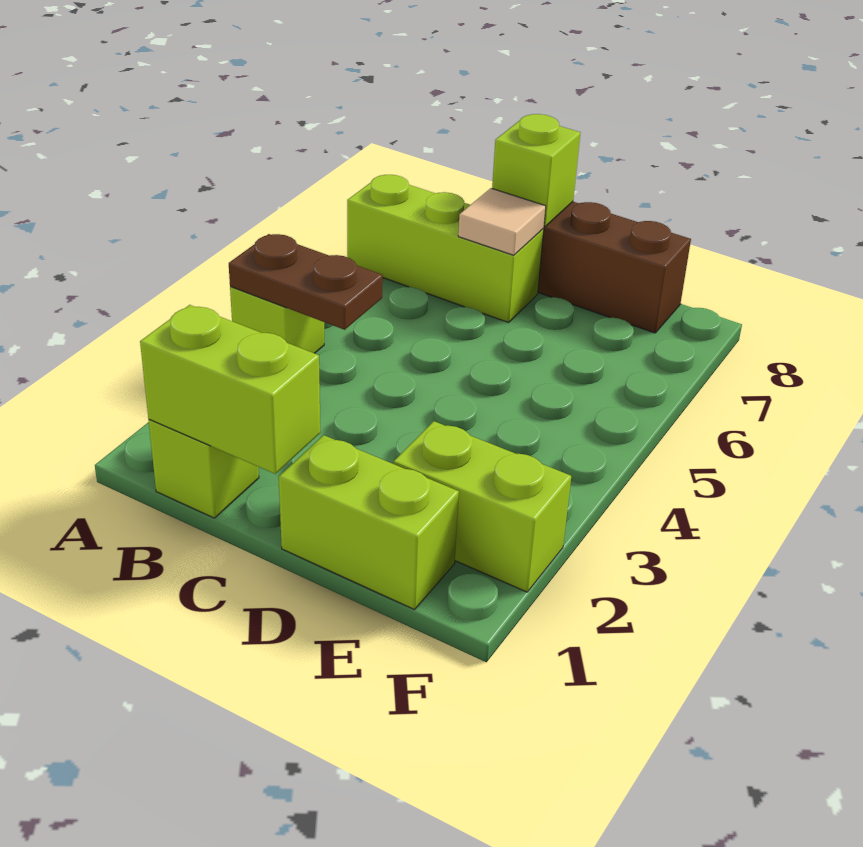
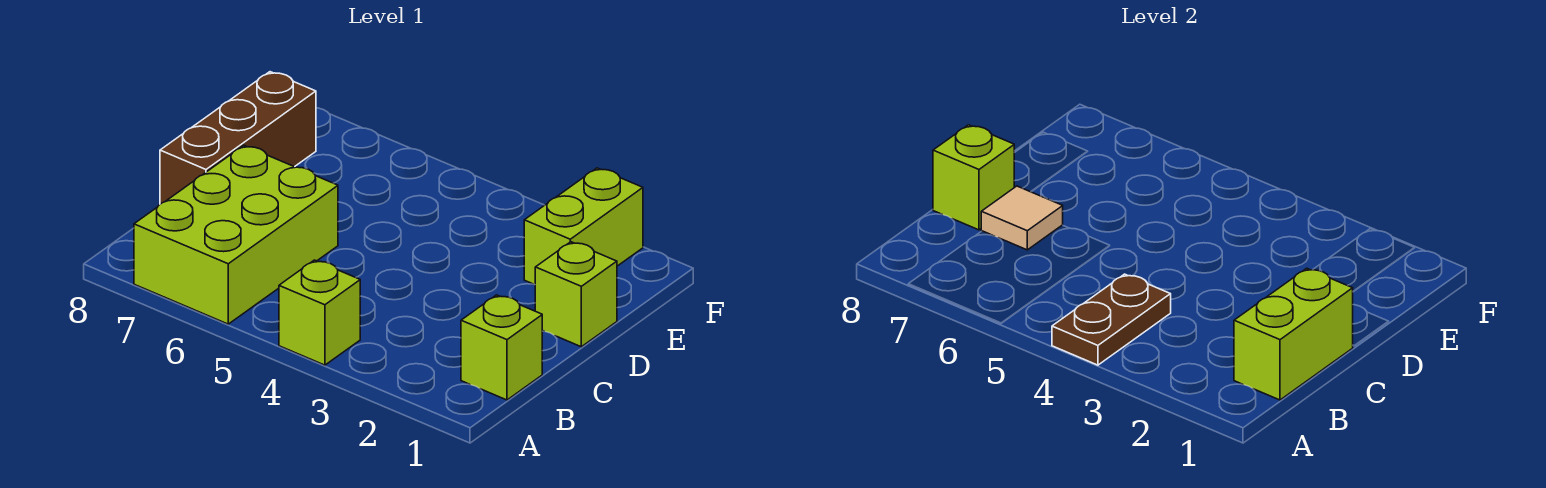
lime 1x3 brick [347,175,544,323] -> lime 2x3 brick [134,145,338,324]
lime 1x2 brick [279,435,459,610] -> lime 1x1 brick [535,242,617,347]

